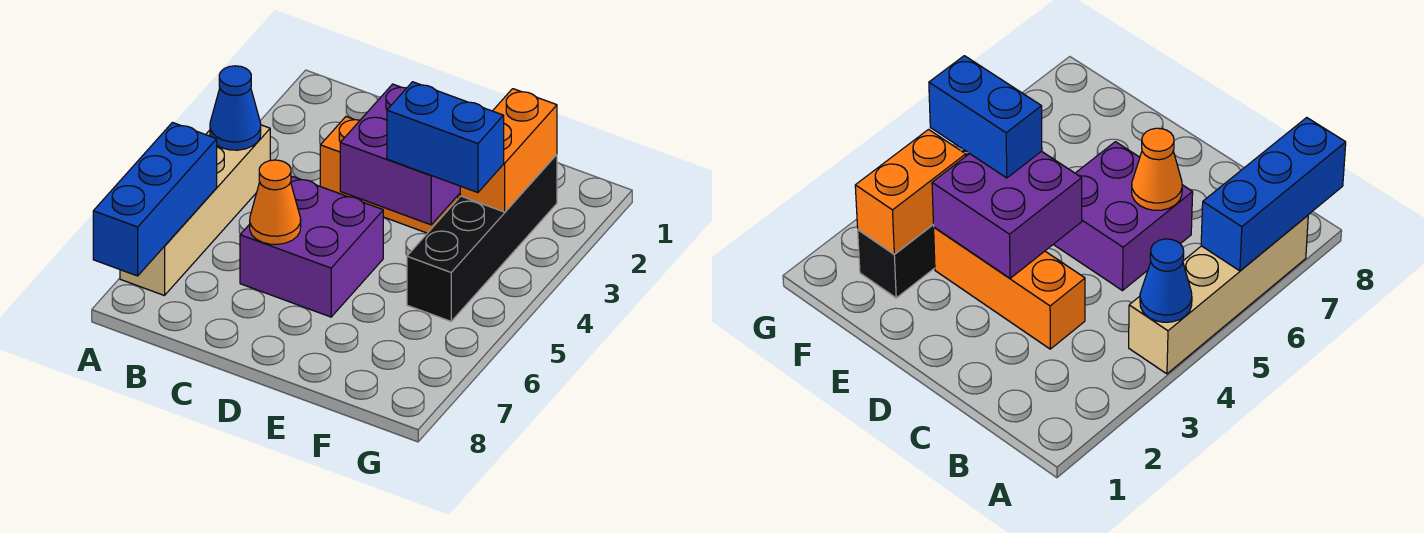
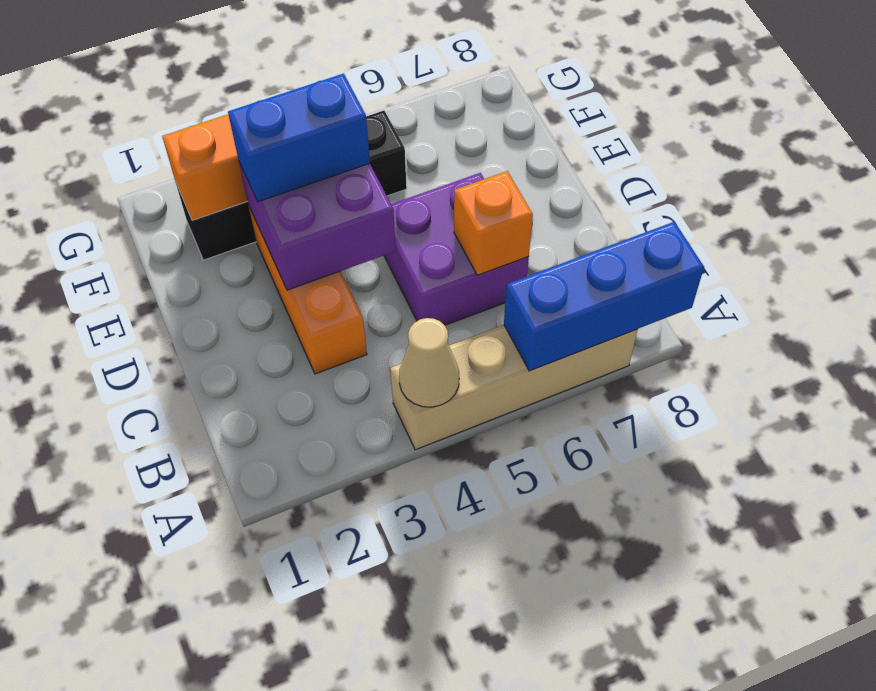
blue 1x1 cone [210,66,261,150] -> tan 1x1 cone [399,318,459,407]
orange 1x1 cone [250,160,301,244] -> orange 1x1 brick [454,171,533,275]
blue 1x2 brick [387,82,504,193] -> blue 1x2 brick turned to [228,74,370,202]

